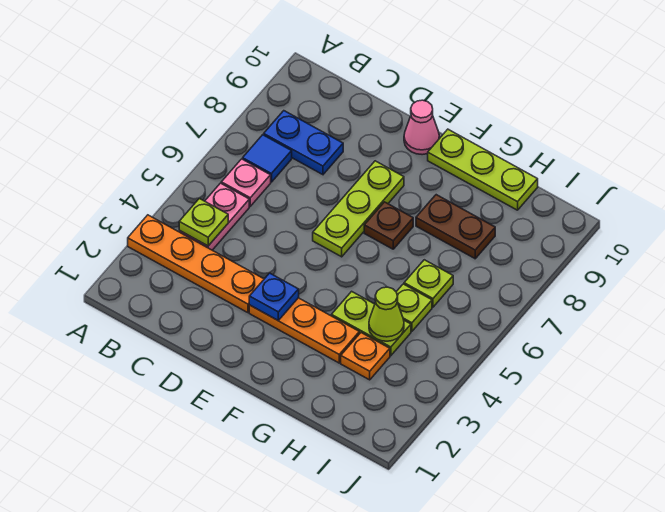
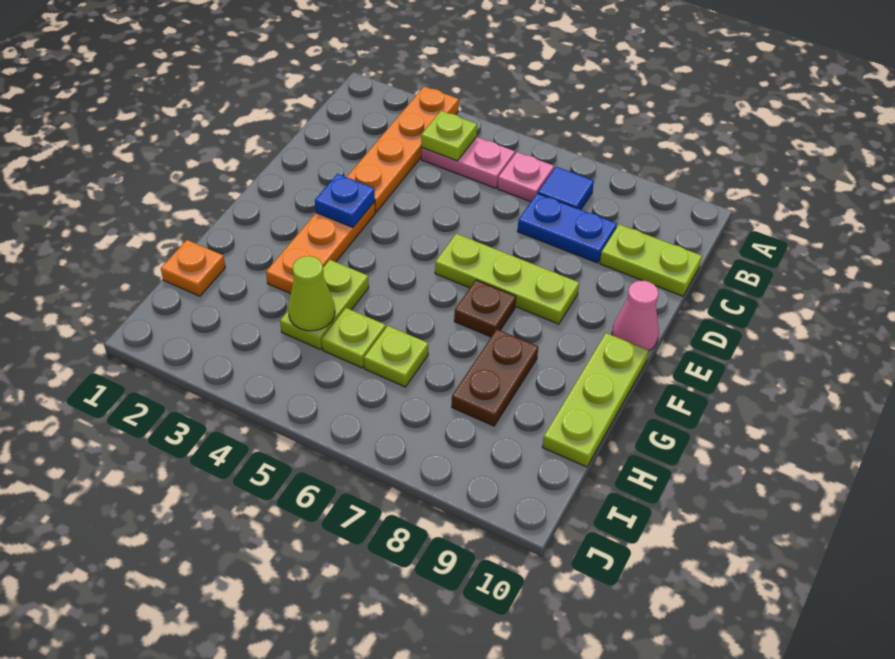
blue 1x2 plate [264,111,343,175] -> blue 1x2 plate turned to [517,193,617,263]
none -> lime 1x2 plate [600,224,702,296]
orange 1x1 plate [341,333,390,380] -> orange 1x1 plate moved to [161,240,225,296]

